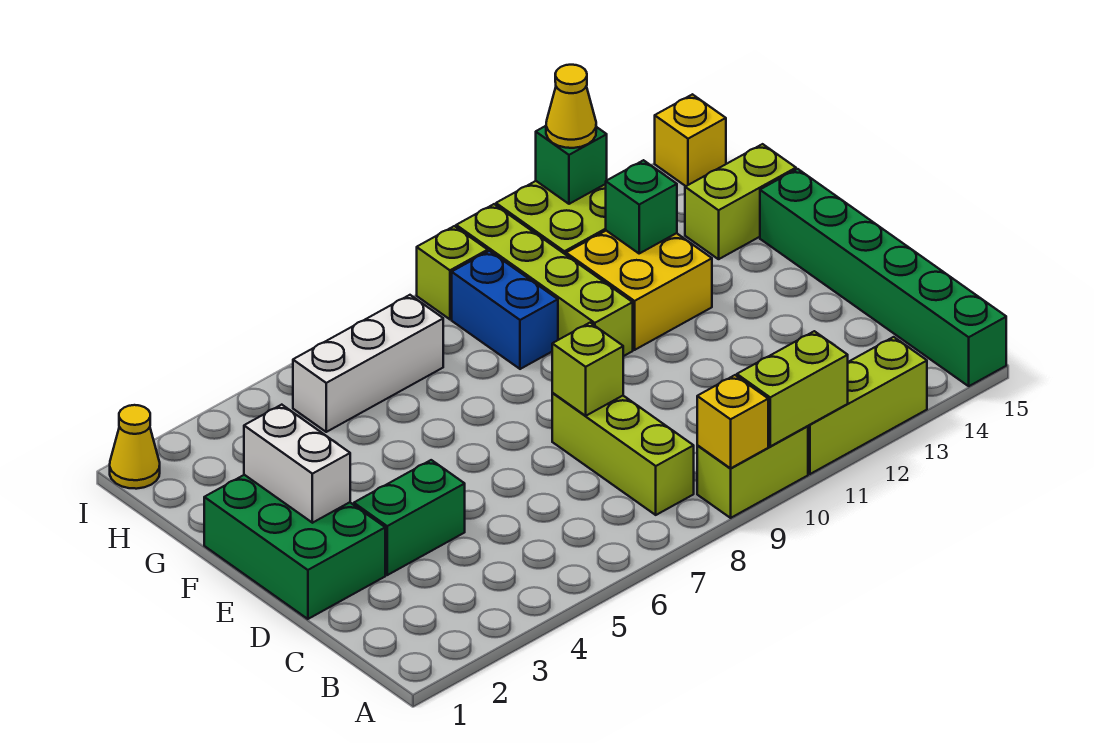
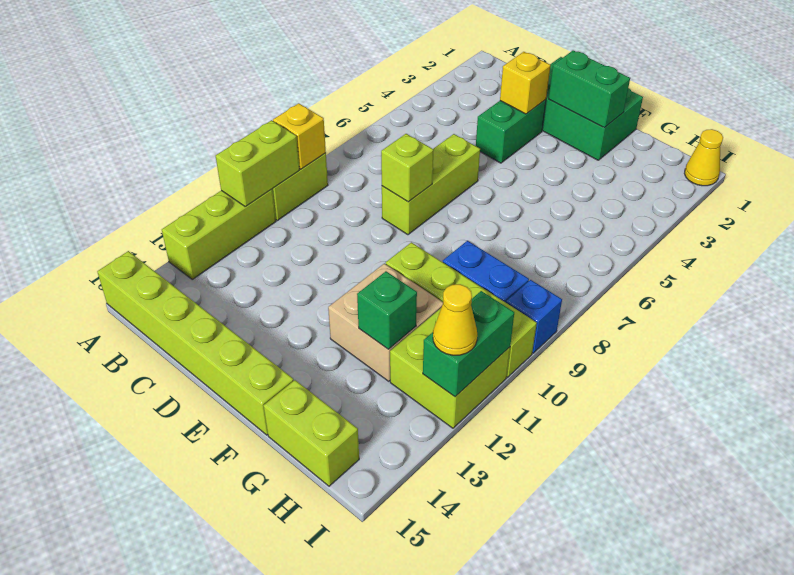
green 1x6 brick [760,169,1006,386] -> lime 1x6 brick [97,251,294,435]
lime 1x3 brick [552,393,694,515] -> lime 1x3 brick turned to [382,134,480,235]
white 1x2 brick [244,405,350,523] -> green 1x2 brick [549,51,630,128]
yellow 2x2 brick [566,231,712,350] -> tan 2x2 brick [328,263,443,381]
lime 1x2 brick [685,144,796,259] -> lime 1x2 brick turned to [264,380,359,486]
white 1x3 brick [293,295,443,432] -> none
lime 1x1 brick [417,226,488,319] -> blue 1x1 brick [506,280,562,353]
green 1x1 brick [536,126,607,204] -> green 1x2 brick [423,291,514,397]
yellow 1x1 brick [655,94,726,186] -> yellow 1x1 brick moved to [500,52,551,114]

